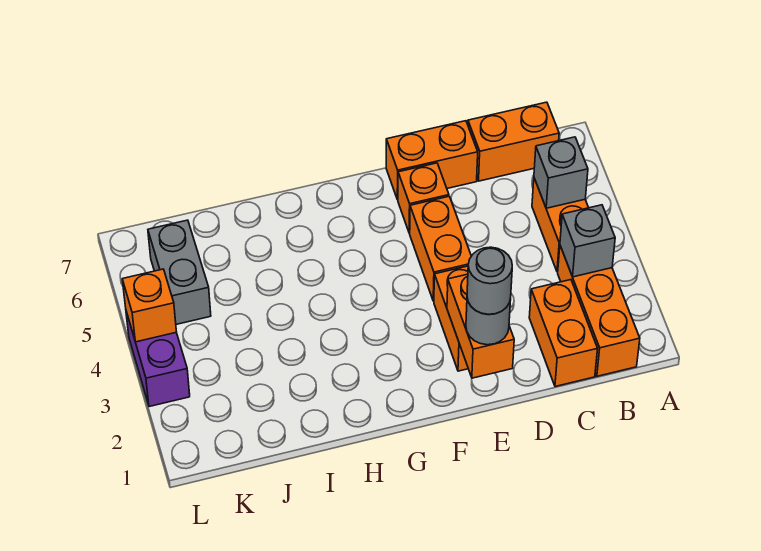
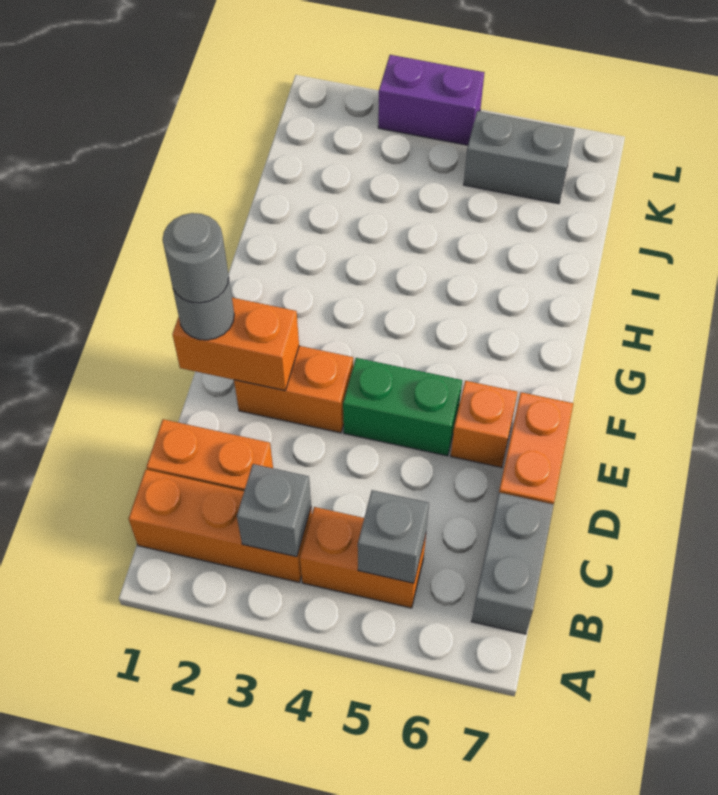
orange 1x2 brick [468,102,559,181] -> grey 1x2 brick [471,493,554,634]
orange 1x2 brick [410,197,471,301] -> green 1x2 brick [343,358,462,456]
orange 1x1 brick [122,269,176,342] -> none

